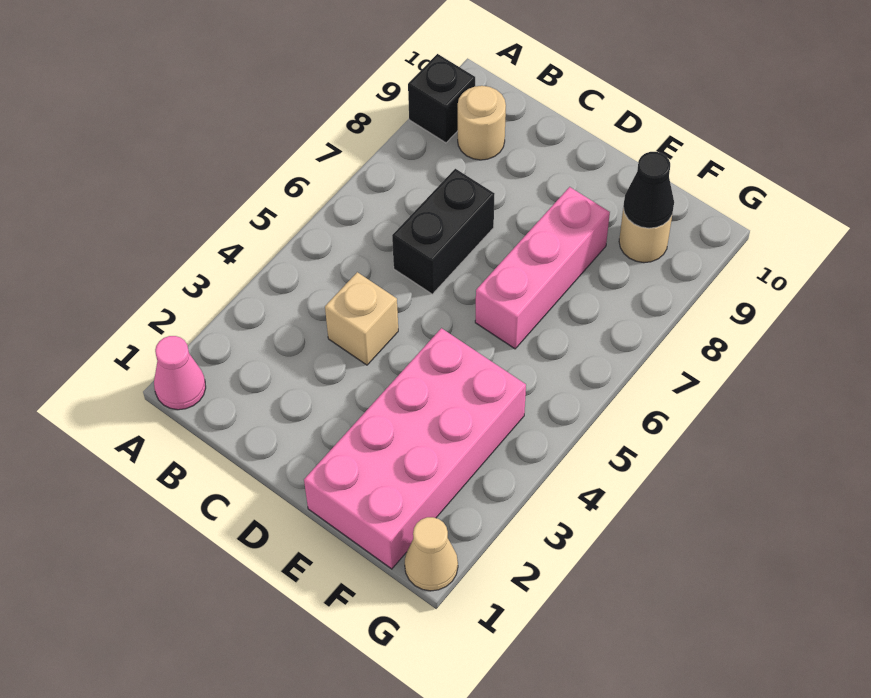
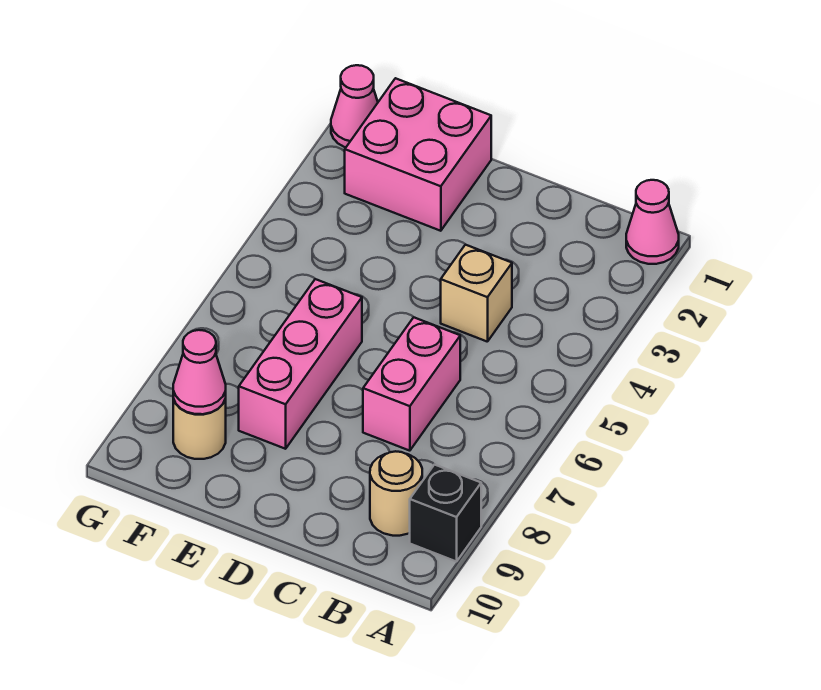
black 1x2 brick [392,169,494,294] -> pink 1x2 brick [363,317,460,451]
pink 2x4 brick [304,328,526,569] -> pink 2x2 brick [345,78,491,231]
black 1x1 cone [623,152,674,228] -> pink 1x1 cone [173,330,226,414]
tan 1x1 cone [405,517,458,591] -> pink 1x1 cone [331,65,378,147]

